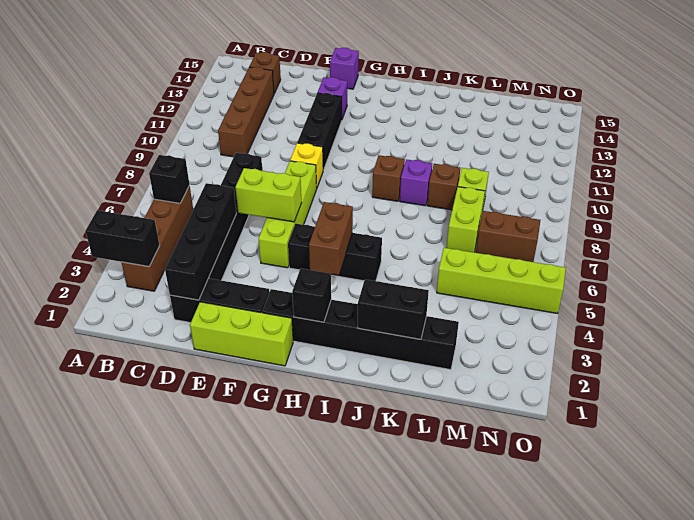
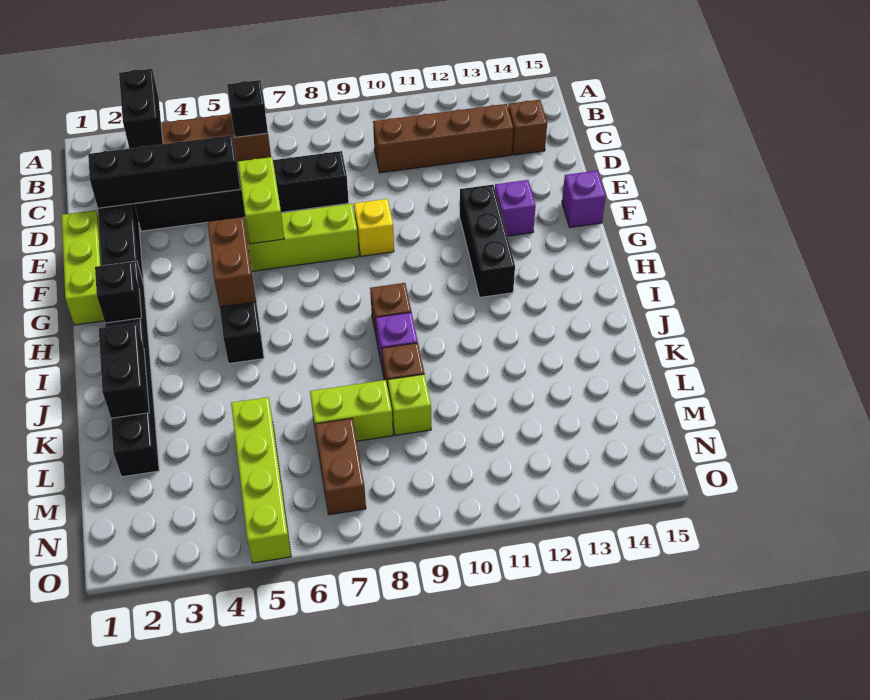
black 1x3 brick [297,93,342,170] -> black 1x3 brick turned to [460,185,515,297]
brown 1x2 brick [309,202,353,275] -> brown 1x2 brick turned to [208,217,256,307]

